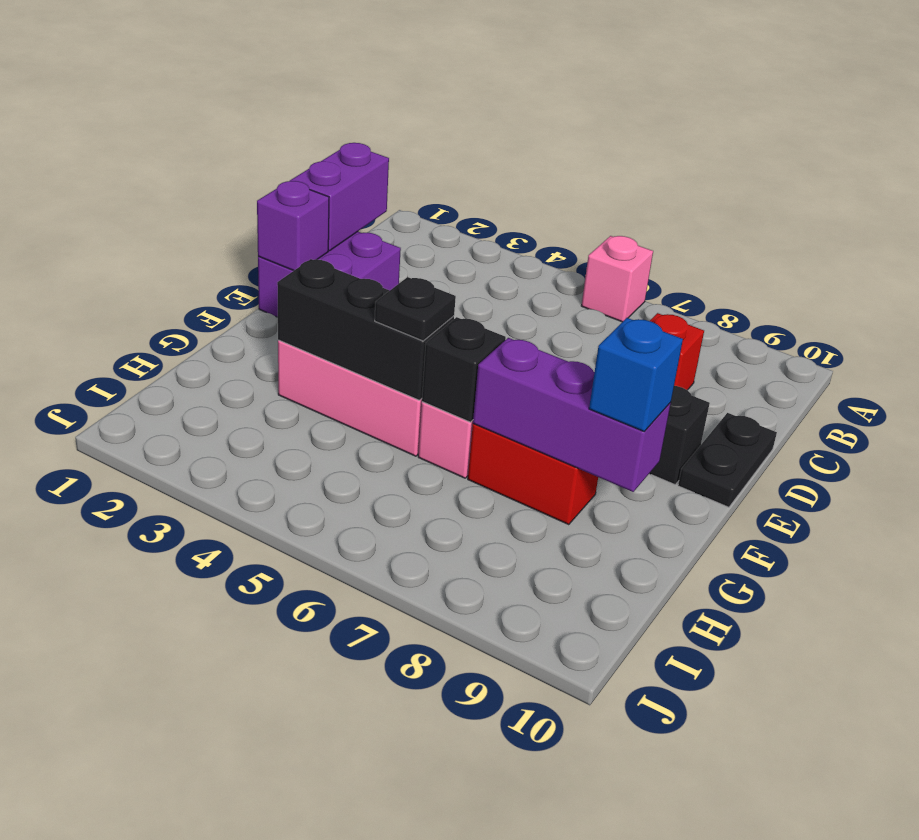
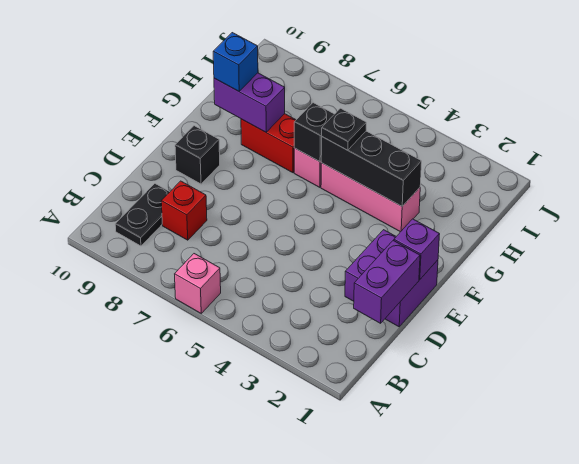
black 1x2 plate [678,413,777,507] -> black 1x2 plate moved to [115,184,170,246]
purple 1x3 brick [473,338,671,492] -> purple 1x2 brick [214,73,285,132]

